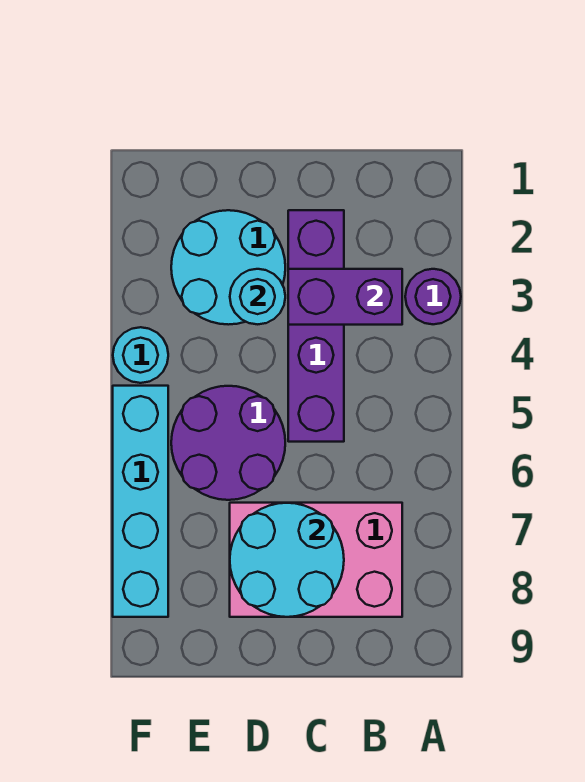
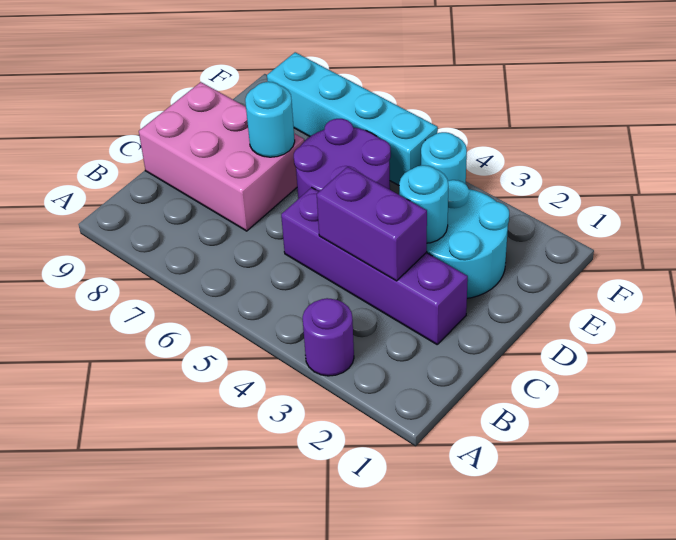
purple 1x2 brick [288,269,402,325] -> purple 1x2 brick turned to [317,167,427,281]
pink 2x3 brick [230,503,402,617] -> pink 2x3 brick turned to [139,82,304,231]
cyan 2x2 round brick [230,503,344,617] -> cyan 1x1 round brick [245,82,295,157]

